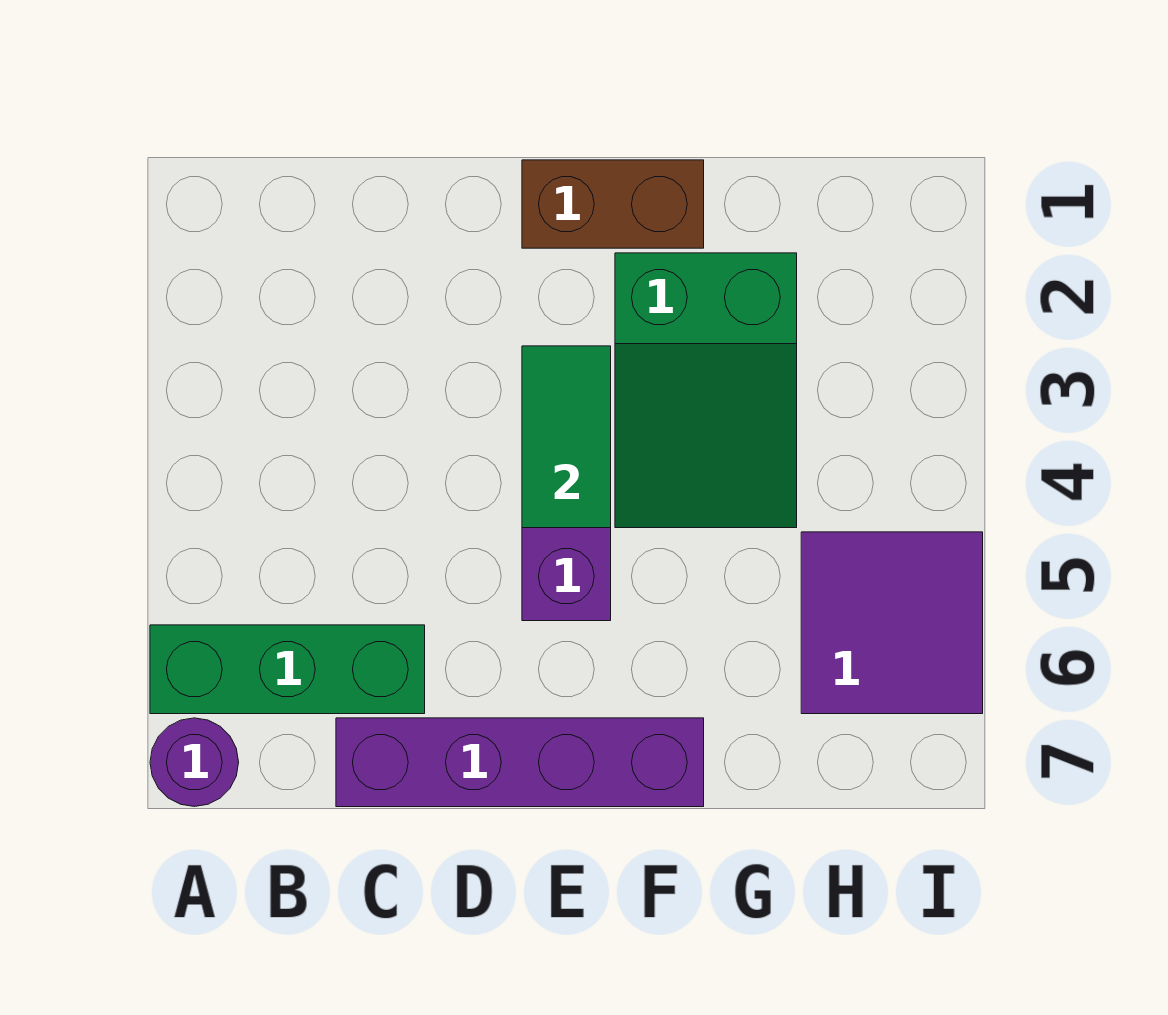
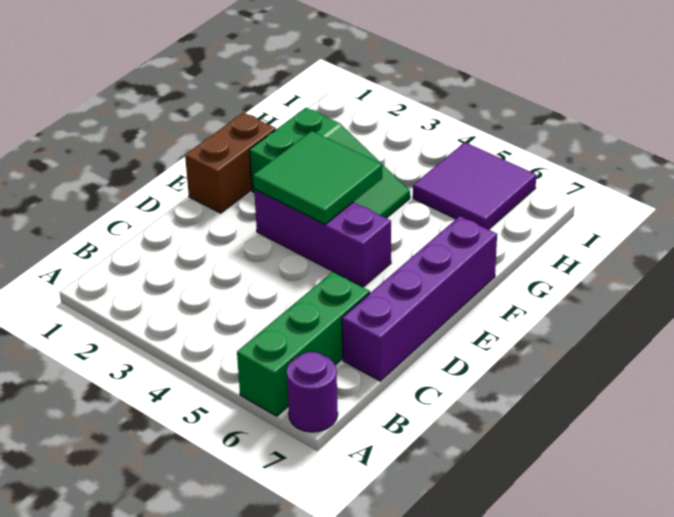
green 1x2 tile [522,346,611,528] -> green 2x2 tile [253,131,382,225]

